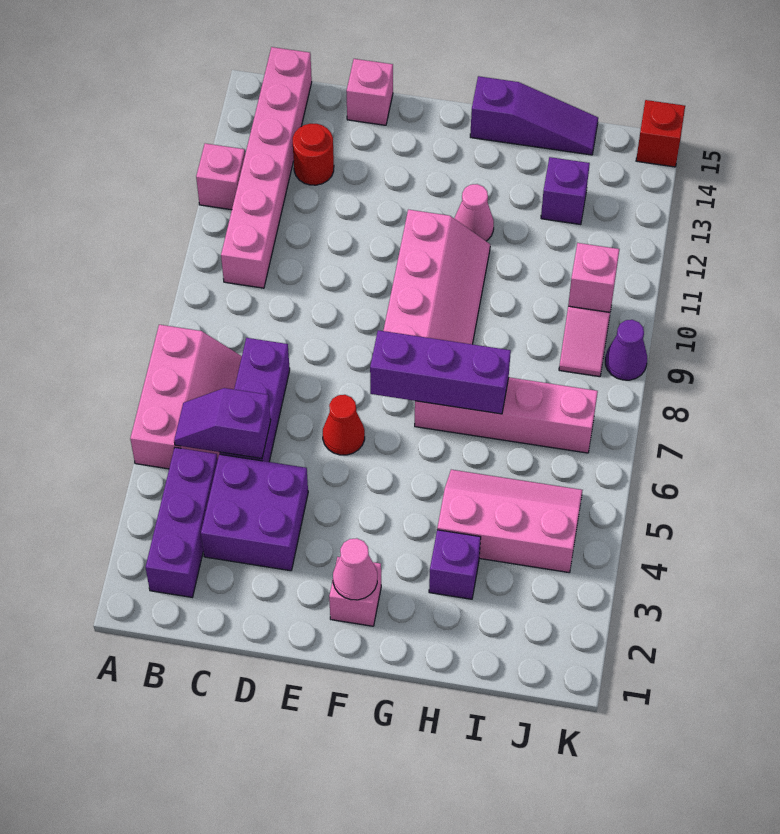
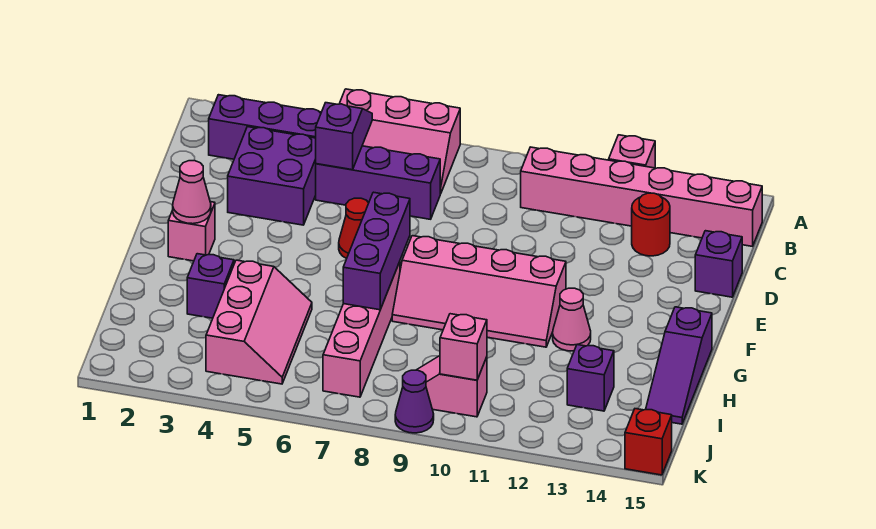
pink 1x1 brick [346,59,393,125] -> purple 1x1 brick [695,231,742,297]

